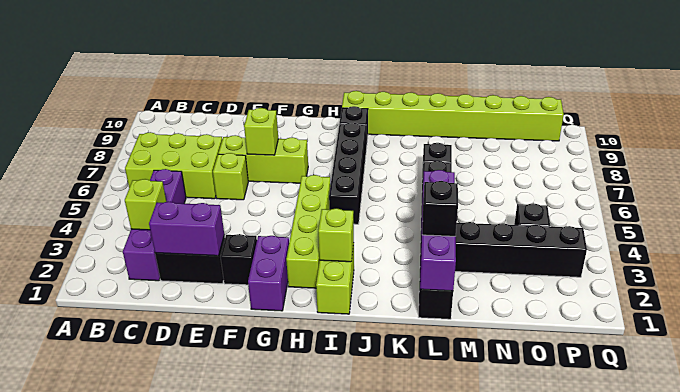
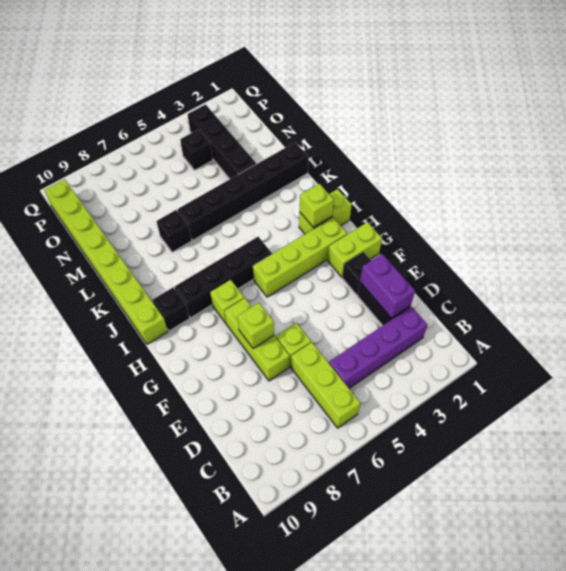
lime 2x3 brick [125,132,222,199] -> lime 1x3 brick [291,342,361,428]
lime 1x1 brick [125,179,166,230] -> lime 1x1 brick moved to [210,280,244,323]
purple 1x2 brick [248,236,289,311] -> lime 1x2 brick [328,222,382,277]
purple 1x4 brick [420,170,456,291] -> none
black 1x1 brick [422,181,458,236] -> none

